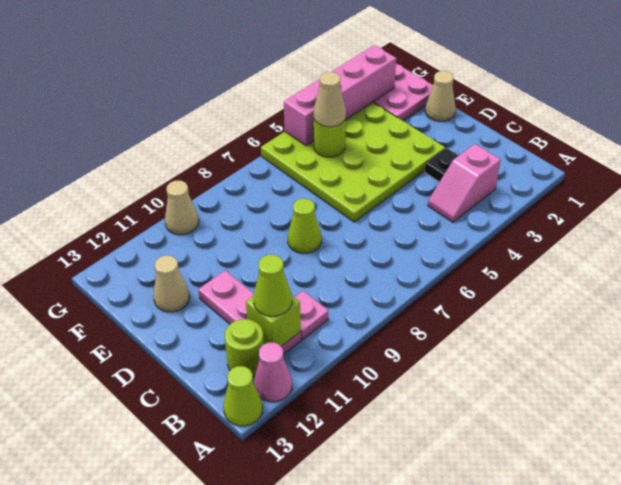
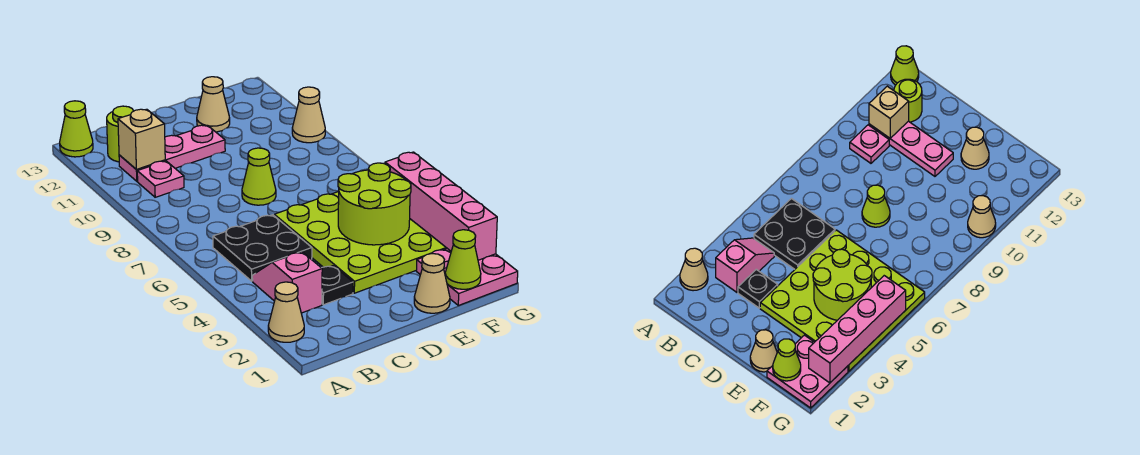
pink 1x1 cone [254,343,292,402] -> none
none -> black 2x2 plate [213,215,312,281]
lime 1x1 brick [246,296,301,346] -> tan 1x1 brick [118,109,165,170]
lime 1x1 cone [253,255,292,316] -> lime 1x1 cone moved to [445,230,481,289]
lime 1x1 round brick [314,119,346,157] -> lime 2x2 round brick [338,163,411,245]
tan 1x1 cone [314,72,346,127] -> tan 1x1 cone moved to [268,282,304,342]

